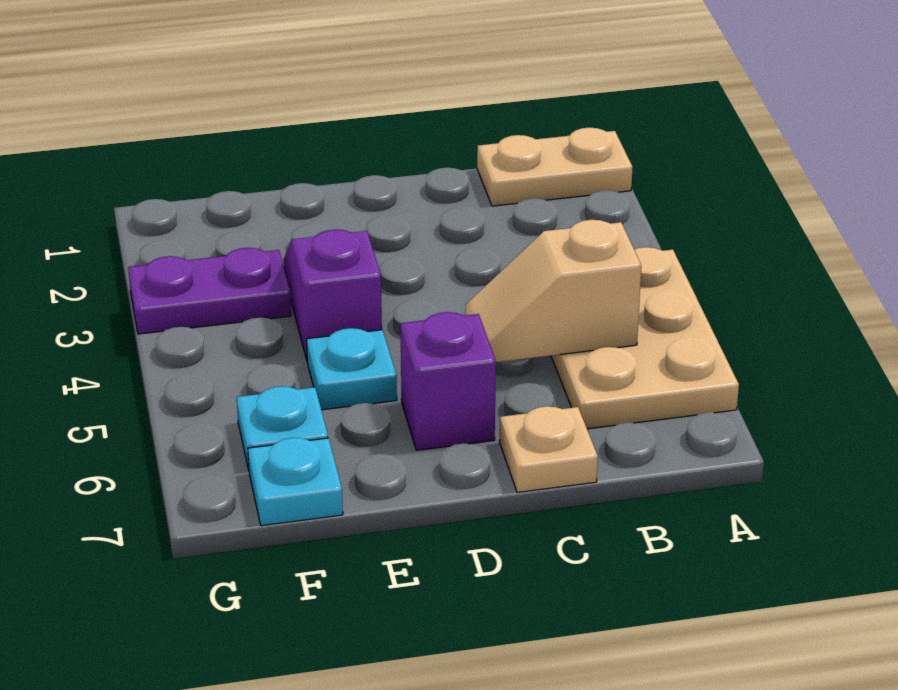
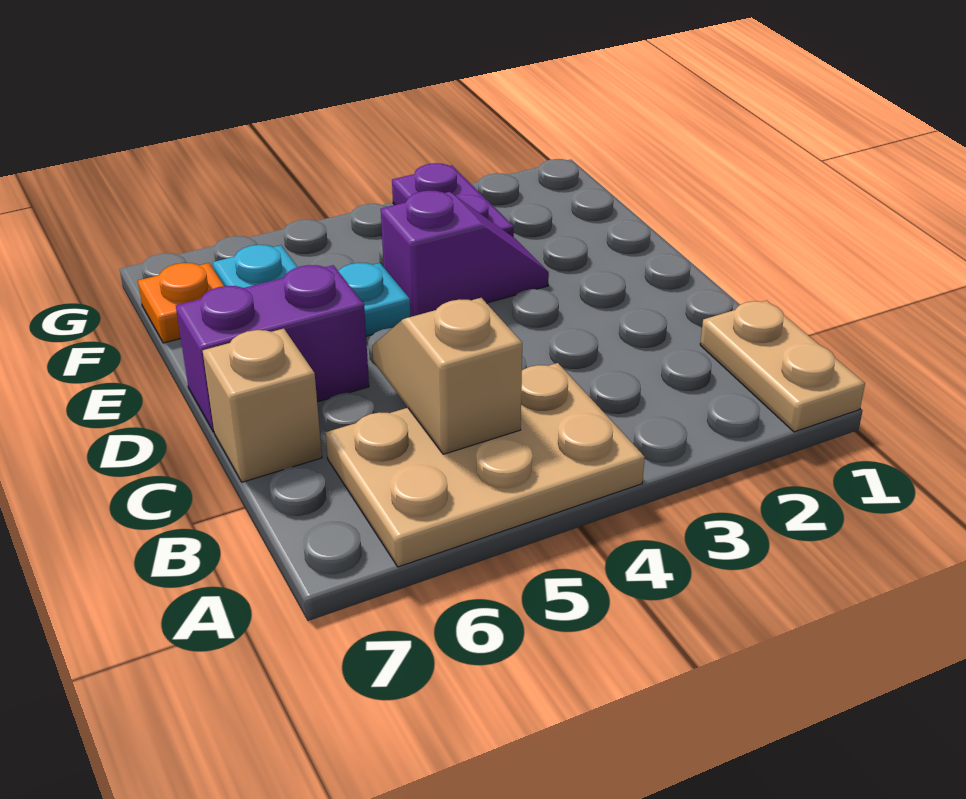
tan 1x1 plate [500,406,598,492] -> tan 1x1 brick [203,329,322,482]
purple 1x1 brick [400,312,496,450] -> purple 1x2 brick [176,265,369,432]
cyan 1x1 plate [248,438,343,526] -> orange 1x1 plate [138,263,224,343]

